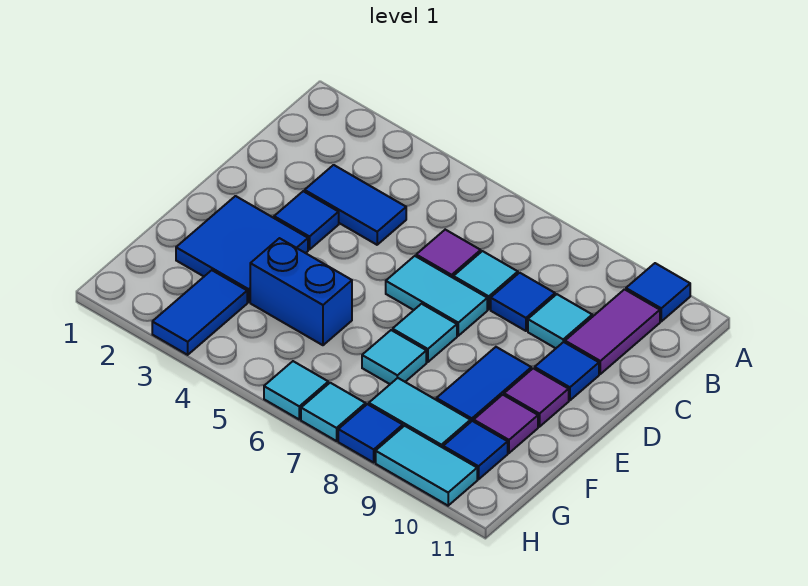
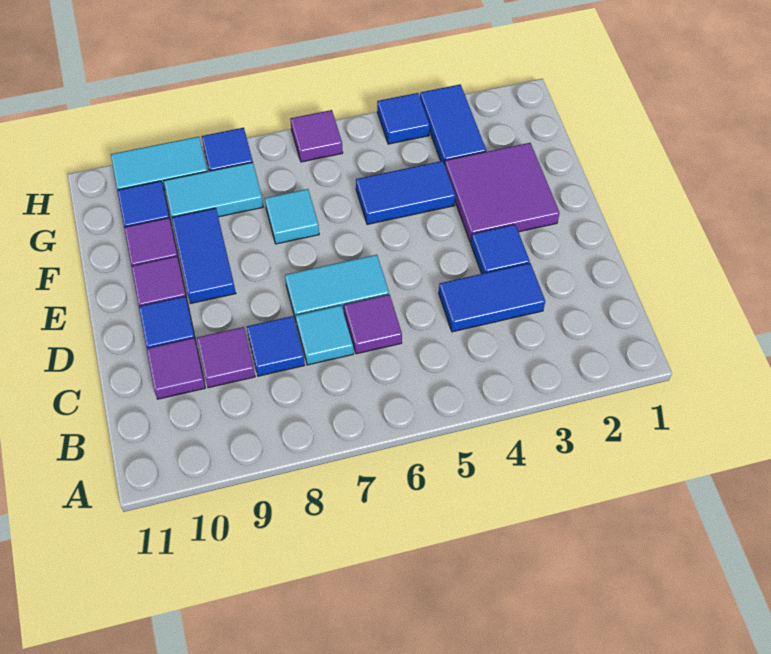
blue 1x1 tile [626,263,690,321] -> blue 1x1 tile moved to [377,93,430,144]
purple 1x2 tile [565,289,660,374] -> purple 1x1 tile [147,338,205,399]
cyan 1x1 tile [528,294,592,348] -> purple 1x1 tile [197,327,255,388]
blue 2x2 tile [176,196,308,302] -> purple 2x2 tile [445,143,560,242]
cyan 1x1 tile [393,304,457,362] -> none
blue 1x2 brick [250,238,352,345] -> blue 1x2 tile [356,161,456,224]
cyan 1x1 tile [264,361,328,419] -> purple 1x1 tile [290,110,343,162]
cyan 1x1 tile [301,383,366,441] -> none

